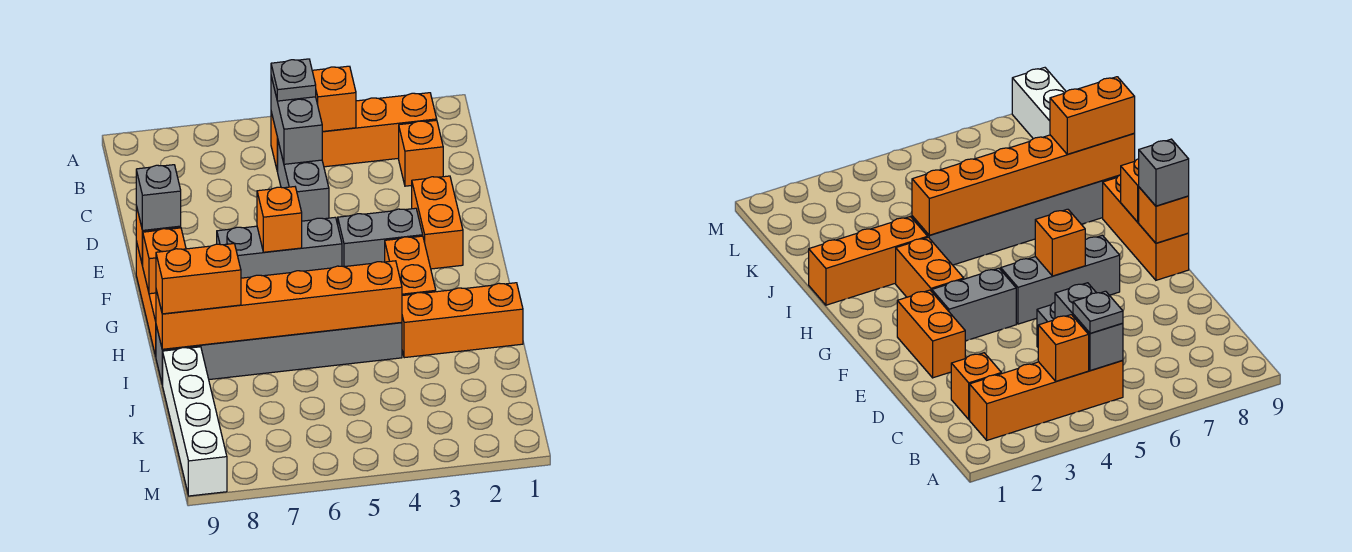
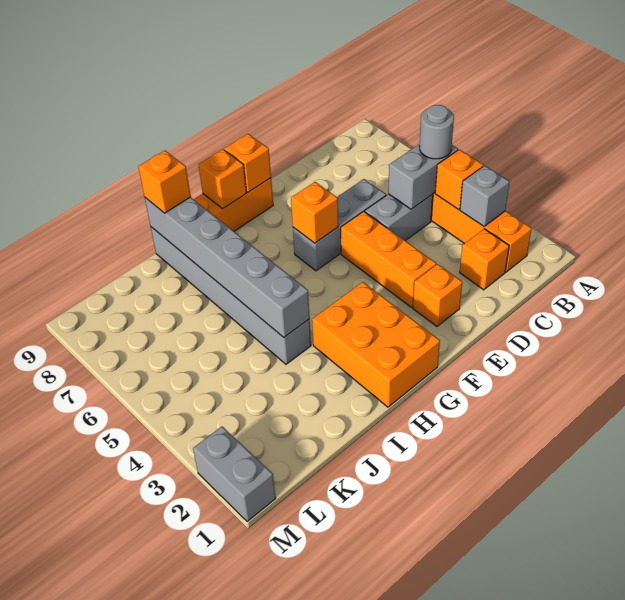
grey 1x1 plate [271,59,316,101] -> grey 1x1 round brick [419,105,454,159]
orange 1x2 brick [412,176,463,269] -> orange 1x1 brick [413,264,462,326]
grey 1x2 brick [338,208,423,267] -> grey 1x2 brick moved to [193,427,276,522]
grey 1x3 brick [217,217,342,278] -> grey 1x3 brick turned to [293,179,386,271]
grey 1x1 brick [136,165,181,230] -> grey 1x1 brick moved to [460,166,510,226]
orange 1x2 brick [385,236,436,296] -> orange 2x3 brick [312,282,440,407]
orange 1x3 brick [402,283,523,358] -> orange 1x3 brick moved to [341,211,436,307]
orange 1x6 brick [156,261,402,349] -> grey 1x6 brick [145,197,310,337]
orange 1x2 brick [156,243,241,314] -> orange 1x1 brick [138,151,191,213]
white 1x4 brick [162,347,227,496] -> none

